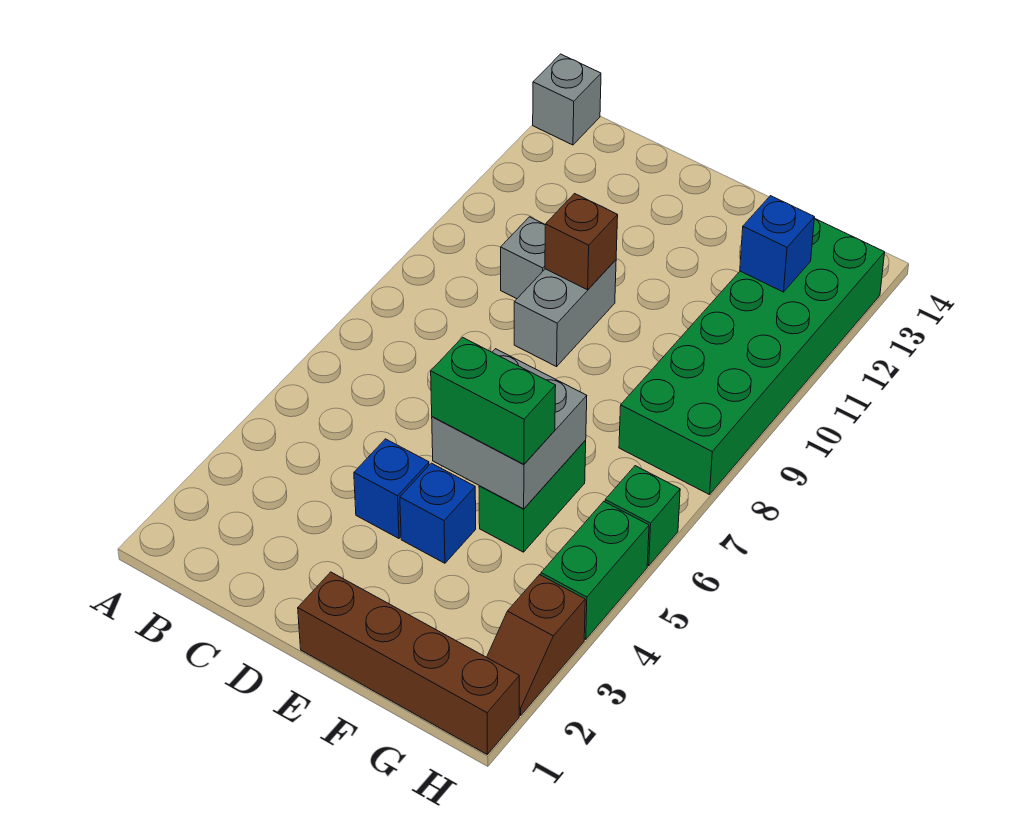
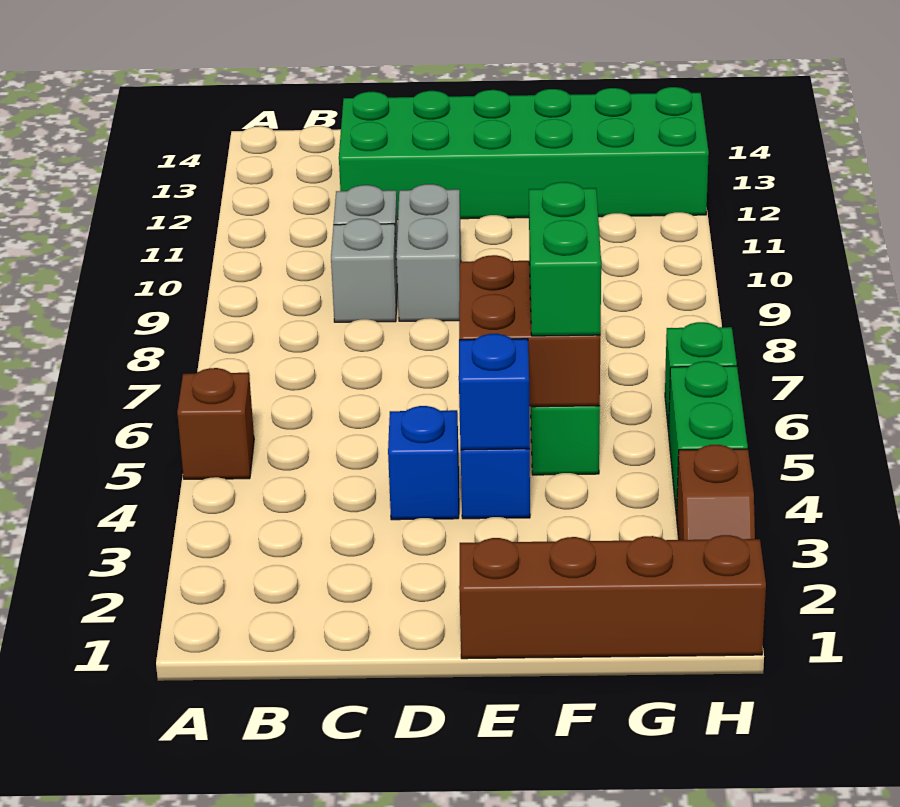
grey 1x1 brick [533,54,601,145] -> grey 1x1 brick moved to [331,219,397,322]
brown 1x1 brick [545,194,618,290] -> brown 1x1 brick moved to [177,368,254,479]
grey 2x2 brick [432,349,587,509] -> brown 2x2 brick [459,255,600,407]
green 1x2 brick [431,337,556,464] -> green 1x2 brick turned to [529,182,601,336]
green 2x6 brick [619,218,885,495] -> green 2x6 brick turned to [339,87,709,220]
blue 1x1 brick [740,196,814,292] -> blue 1x1 brick moved to [459,334,530,450]

